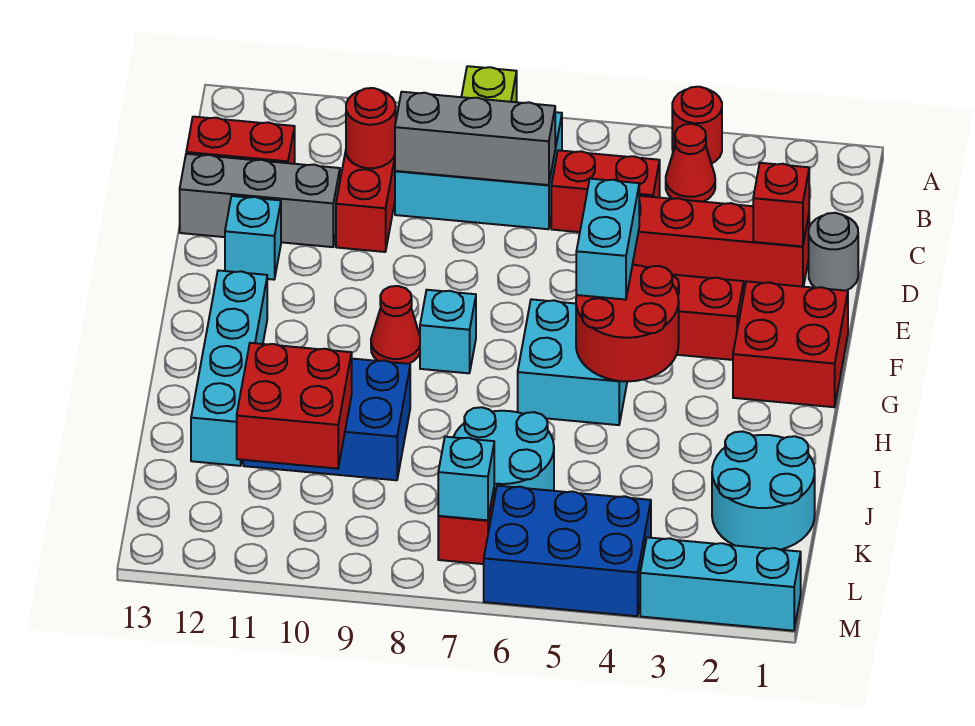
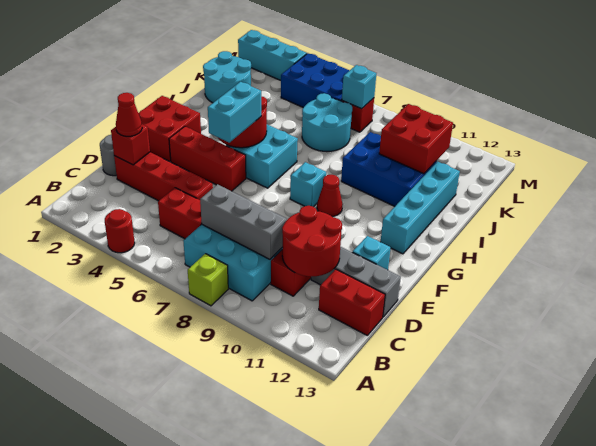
red 1x1 cone [666,124,715,202] -> red 1x1 cone moved to [116,93,142,136]
red 1x1 round brick [346,88,396,168] -> red 2x2 round brick [282,206,342,276]

